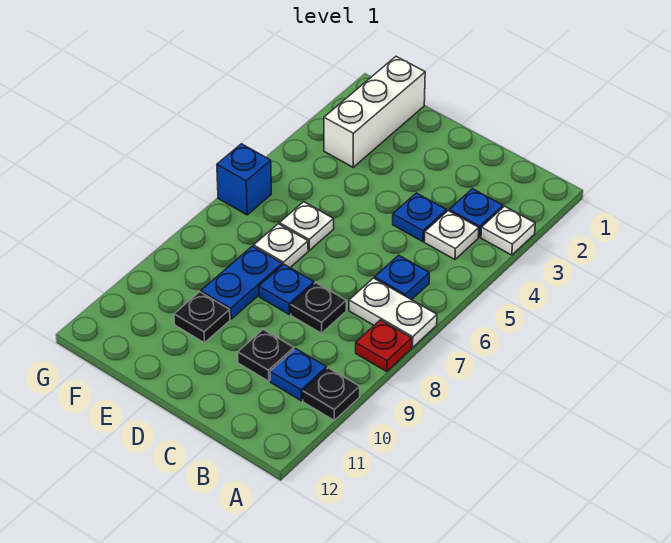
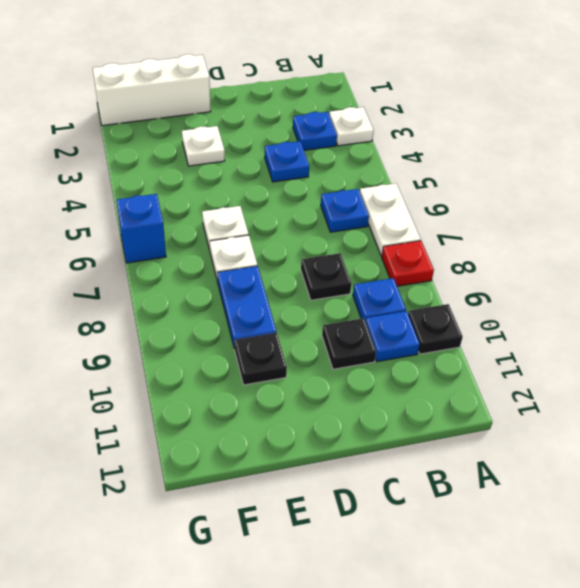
white 1x2 plate [349,278,437,348] -> white 1x2 plate turned to [360,183,421,256]
white 1x1 plate [424,211,479,260] -> white 1x1 plate moved to [182,126,225,166]
blue 1x1 plate [259,264,314,314] -> blue 1x1 plate moved to [353,278,406,322]
white 1x3 brick [324,57,425,167] -> white 1x3 brick turned to [93,54,211,126]

